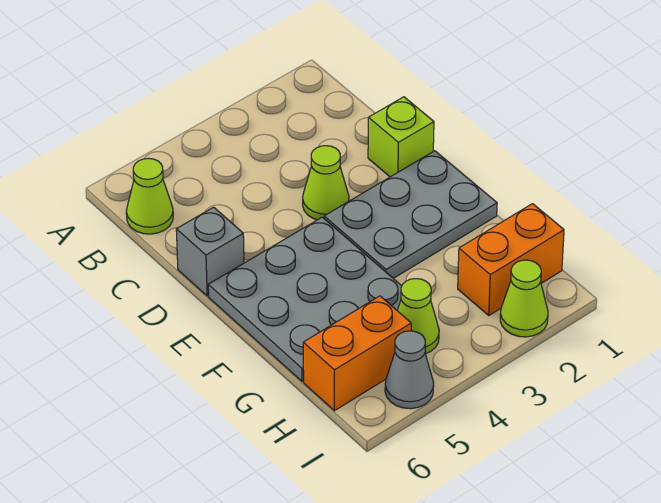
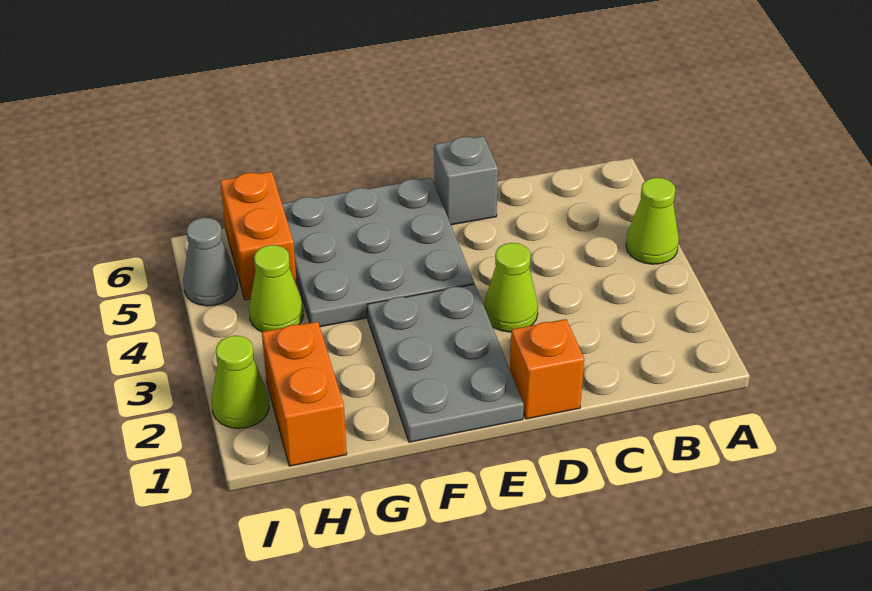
lime 1x1 cone [126,158,173,234] -> lime 1x1 cone moved to [626,178,679,264]
lime 1x1 brick [368,97,434,177] -> orange 1x1 brick [510,319,584,419]

